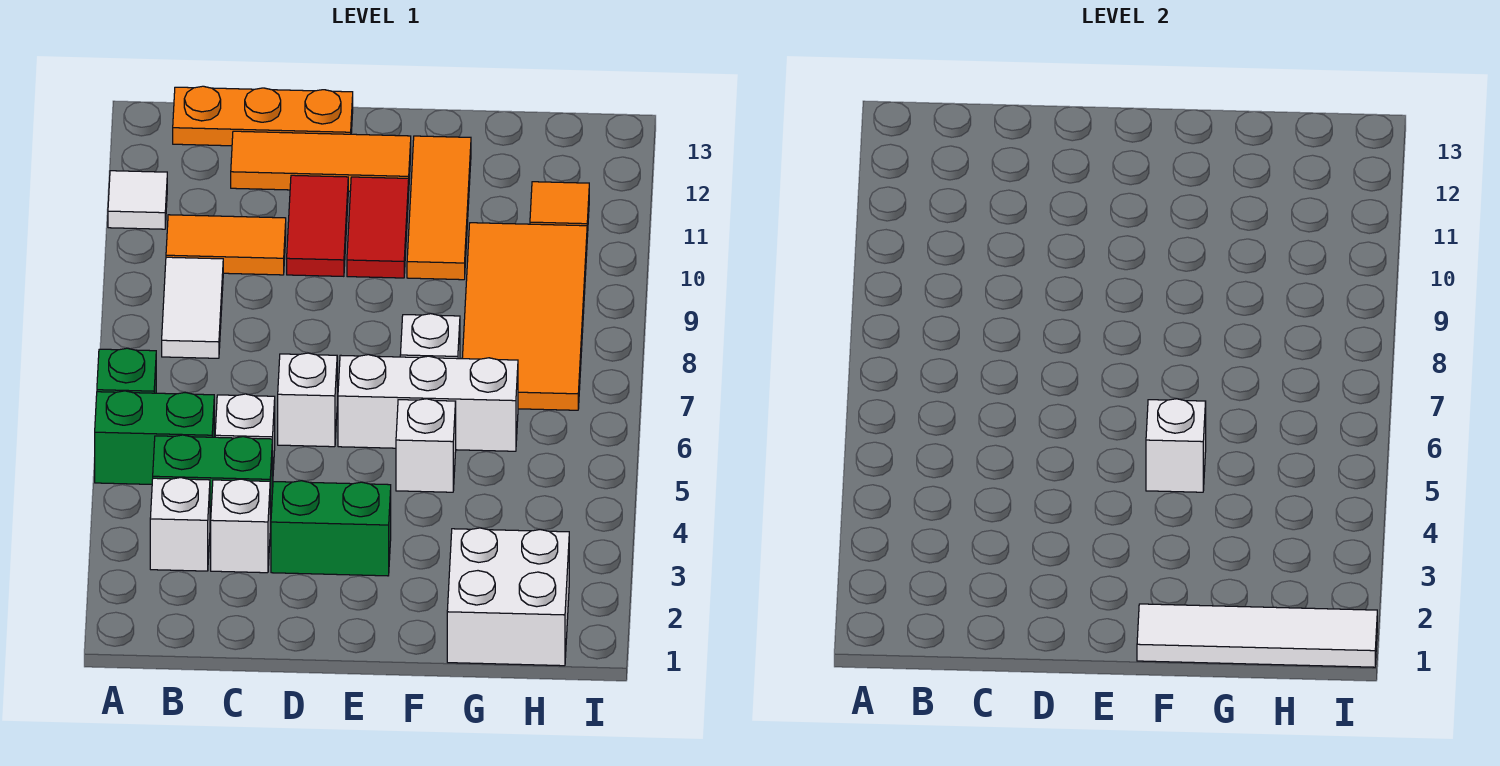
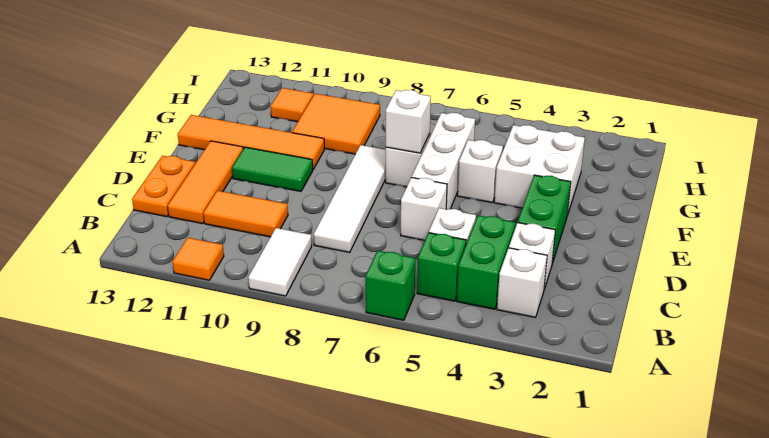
green 1x2 brick [95,391,214,484] -> green 1x1 brick [417,233,466,301]
white 1x1 tile [108,171,167,229] -> orange 1x1 tile [173,238,224,280]
white 1x2 tile [162,257,223,358] -> white 1x2 tile turned to [248,228,312,296]
orange 1x2 tile [166,215,286,275] -> orange 1x2 tile turned to [204,191,288,237]
orange 1x3 plate [173,86,353,146] -> orange 1x2 plate [132,156,195,217]
red 1x2 tile [287,175,348,276] -> none
red 1x2 tile [347,177,409,278] -> green 1x2 tile [232,147,313,191]
white 1x4 tile [1137,604,1377,667] -> white 1x4 tile moved to [314,145,386,252]
white 1x1 brick [1146,399,1206,492] -> white 1x1 brick moved to [386,90,431,153]
orange 1x3 tile [407,136,471,280] -> orange 1x4 tile [178,115,324,169]
white 2x2 brick [447,528,569,666] -> white 2x2 brick moved to [494,125,585,216]
orange 2x4 tile [462,223,587,410] -> orange 2x2 tile [292,94,380,154]

